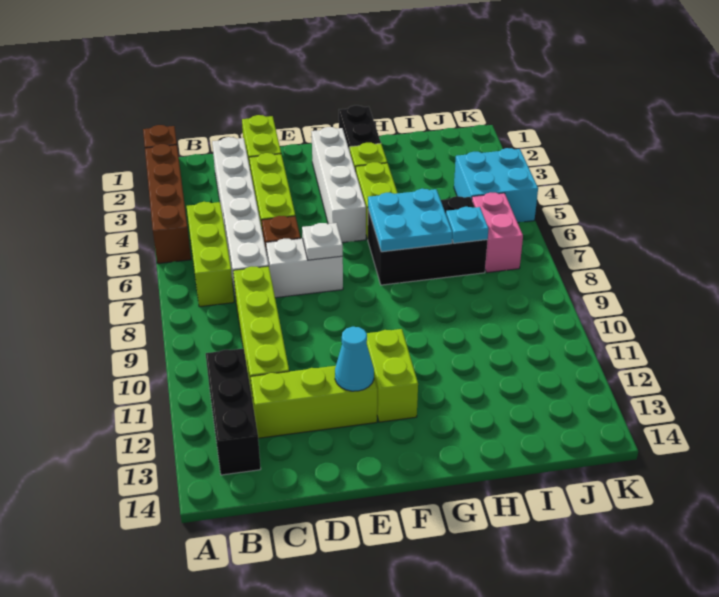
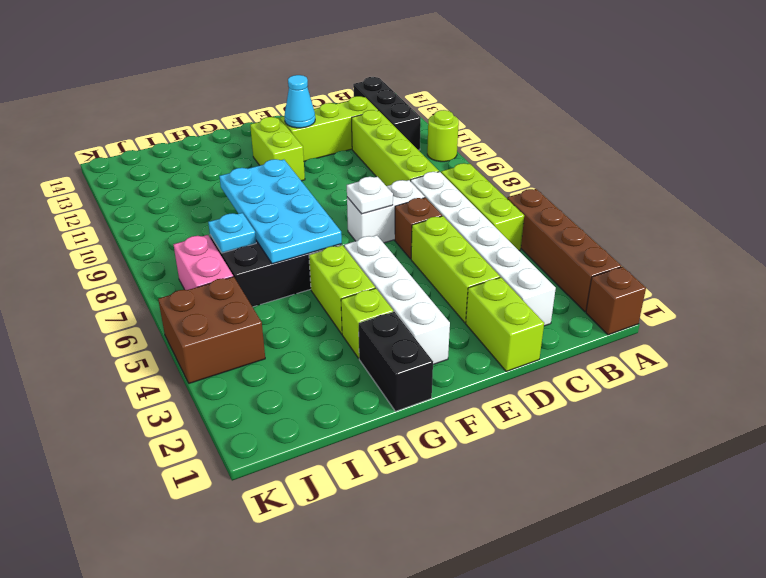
none -> lime 1x1 round brick [427,110,459,162]
cyan 2x2 plate [368,189,452,252] -> cyan 2x4 plate [219,159,342,264]
cyan 2x2 brick [454,148,538,223] -> brown 2x2 brick [158,277,265,383]

